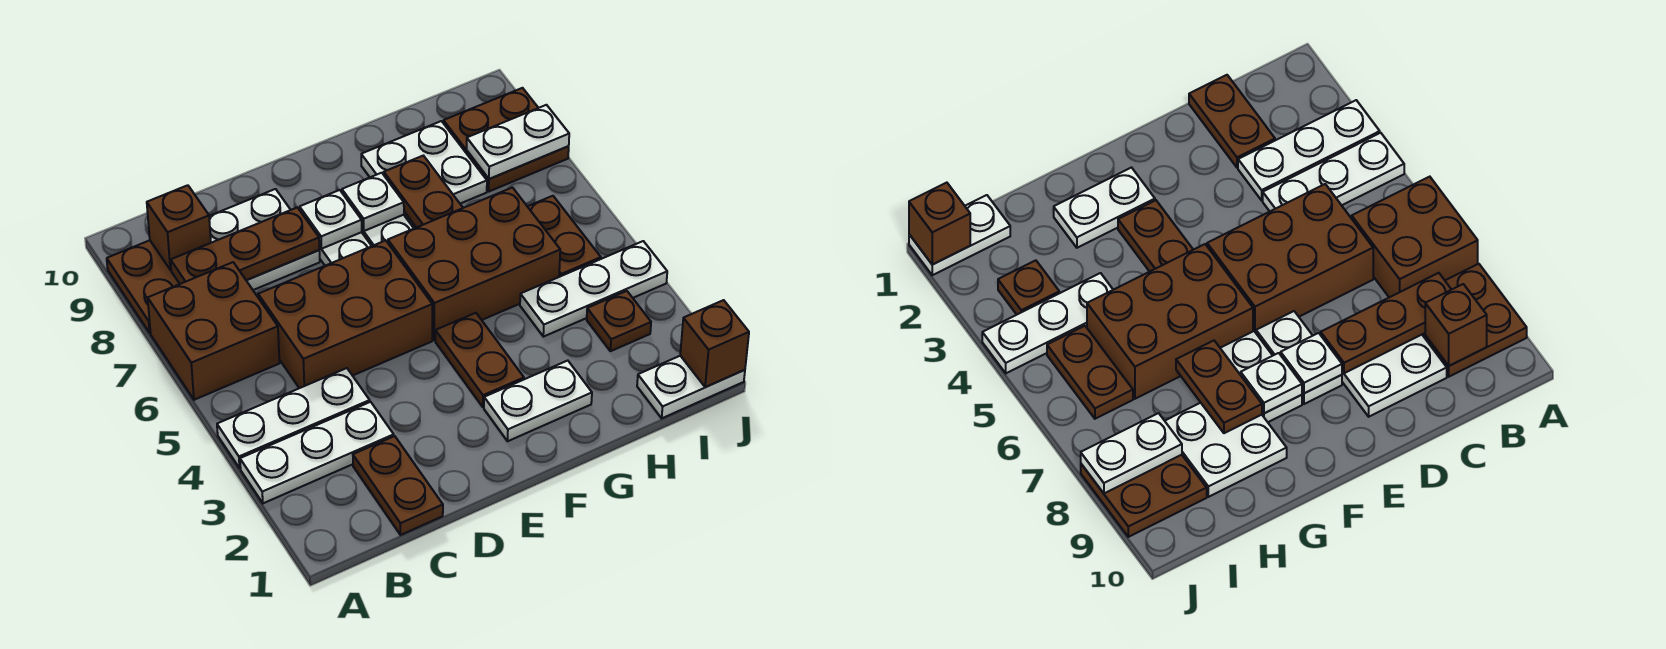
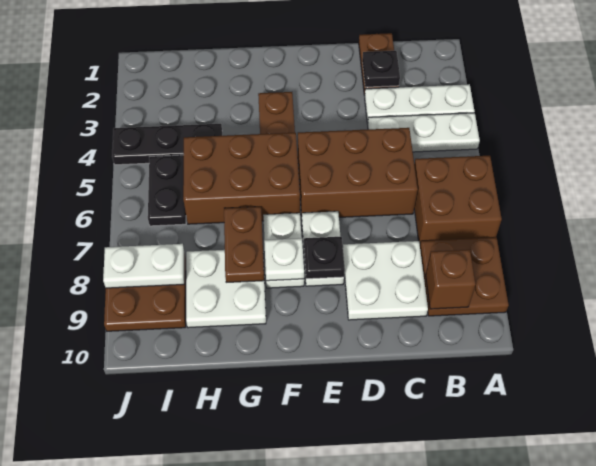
brown 1x3 plate [171,207,320,284] -> none
none -> black 1x1 plate [362,51,400,87]
white 1x1 plate [300,190,362,249] -> black 1x1 plate [304,237,345,279]
white 1x2 plate [484,361,592,441] -> none
white 1x3 plate [520,241,667,337] -> black 1x3 plate [112,124,222,165]
white 1x2 plate [637,356,745,418] -> none
brown 1x1 plate [587,291,651,351] -> none
brown 1x2 plate [527,196,601,277] -> black 1x2 plate [148,155,186,226]
brown 1x1 brick [680,300,749,387] -> none

